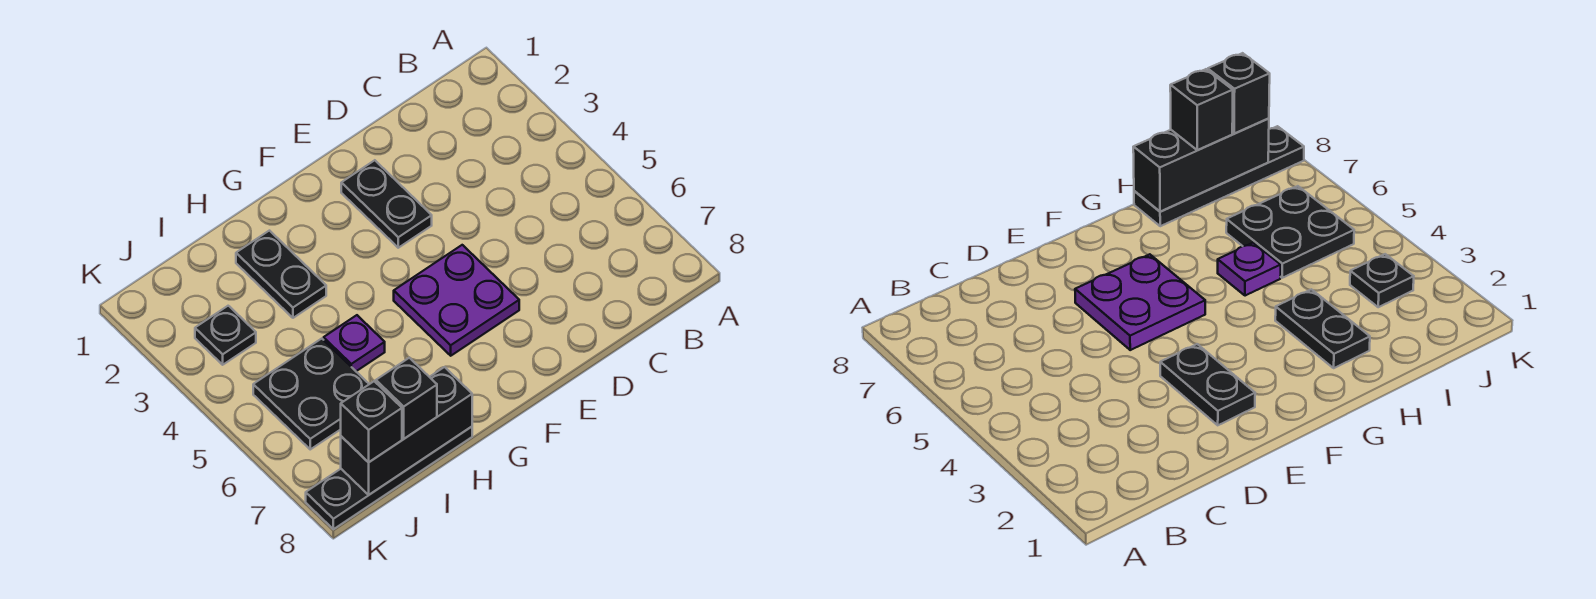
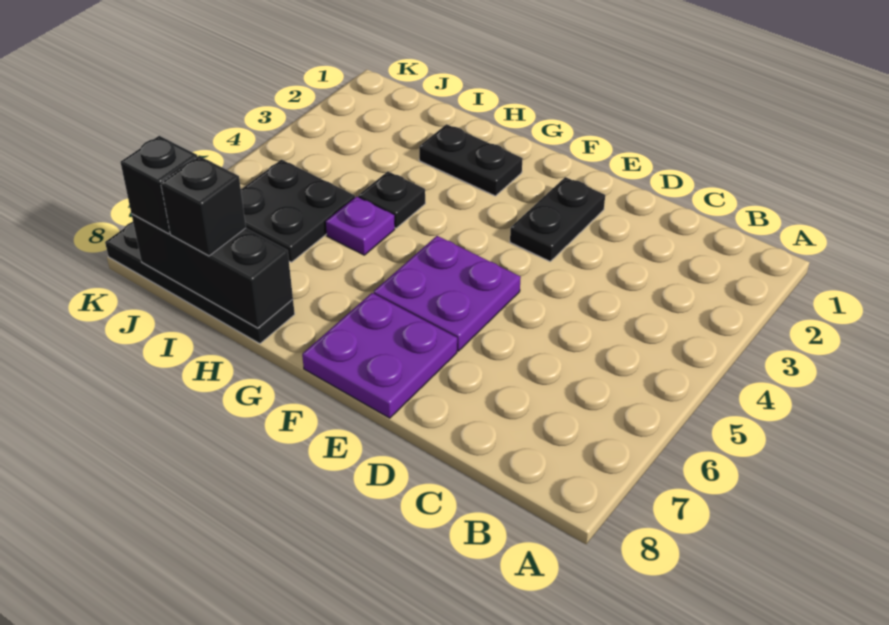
none -> purple 2x2 plate [302,293,457,418]
black 1x2 plate [236,231,326,318] -> black 1x2 plate turned to [419,124,523,196]
black 1x1 plate [195,306,256,365] -> black 1x1 plate moved to [358,172,425,228]

